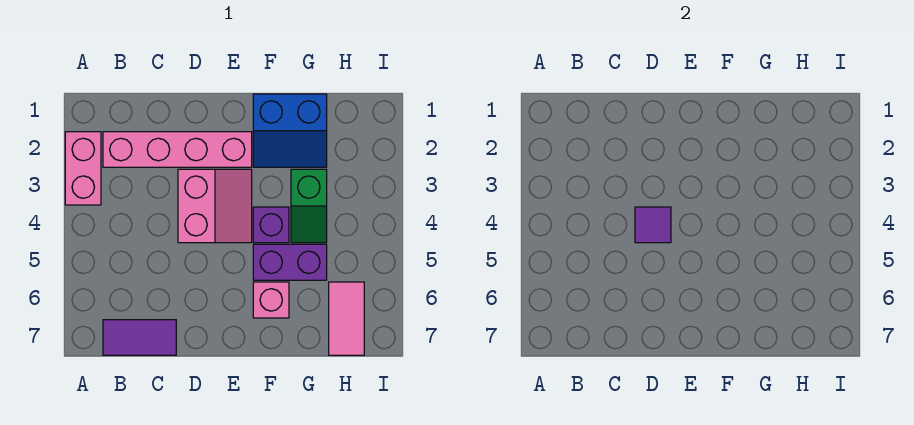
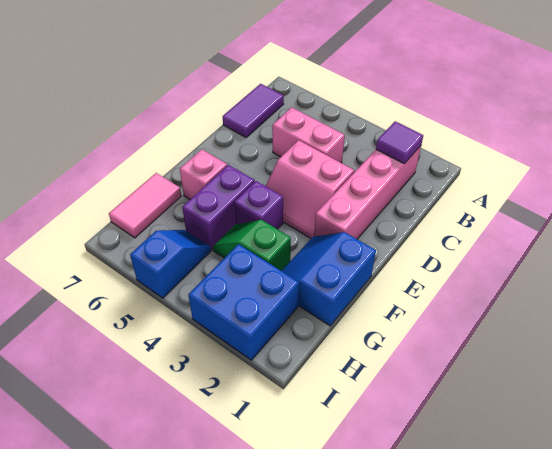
pink 1x2 brick [65,132,101,205] -> pink 1x2 brick moved to [272,107,345,163]
purple 1x1 tile [635,207,671,243] -> purple 1x1 tile moved to [376,121,423,164]
none -> blue 2x2 brick [188,244,299,360]
none -> blue 1x2 slope [130,230,211,298]
pink 1x2 tile [329,282,364,355] -> pink 1x2 tile turned to [109,173,181,238]

